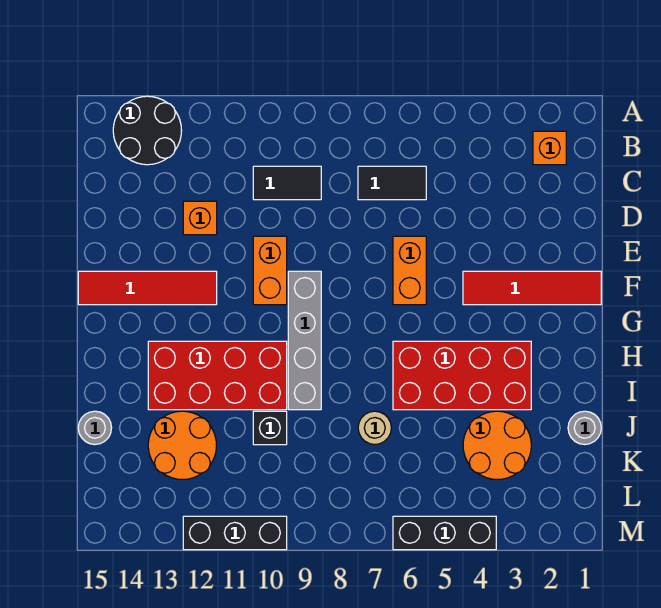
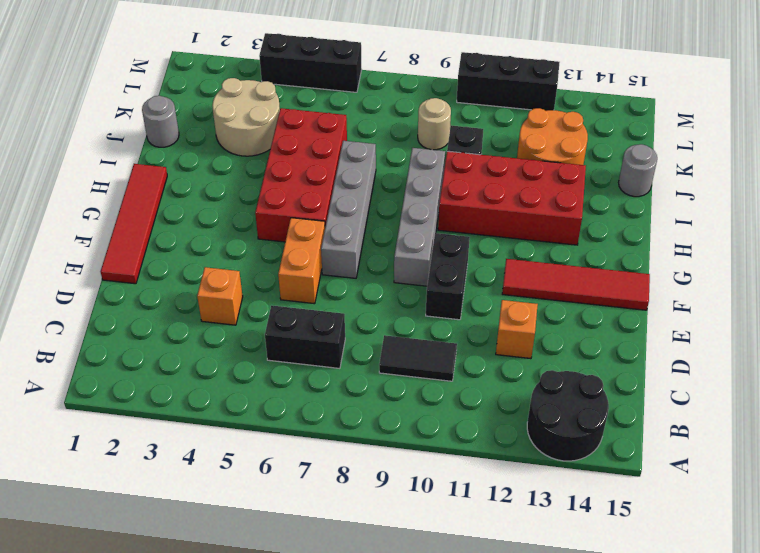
orange 1x1 brick [533,131,566,165] -> orange 1x1 brick moved to [197,267,243,325]
black 1x2 tile [358,166,426,200] -> black 1x2 brick [265,306,345,368]
orange 1x2 brick [253,236,287,305] -> black 1x2 brick [426,233,470,320]
red 1x4 tile [463,271,601,305] -> red 1x4 tile turned to [101,164,167,284]
none -> grey 1x4 brick [321,141,376,278]
red 2x4 brick [393,341,531,410] -> red 2x4 brick turned to [255,108,347,242]
orange 2x2 round brick [463,411,531,480] -> tan 2x2 round brick [212,78,280,156]
tan 1x1 round brick [358,411,391,445] -> tan 1x1 round brick moved to [418,98,451,150]

